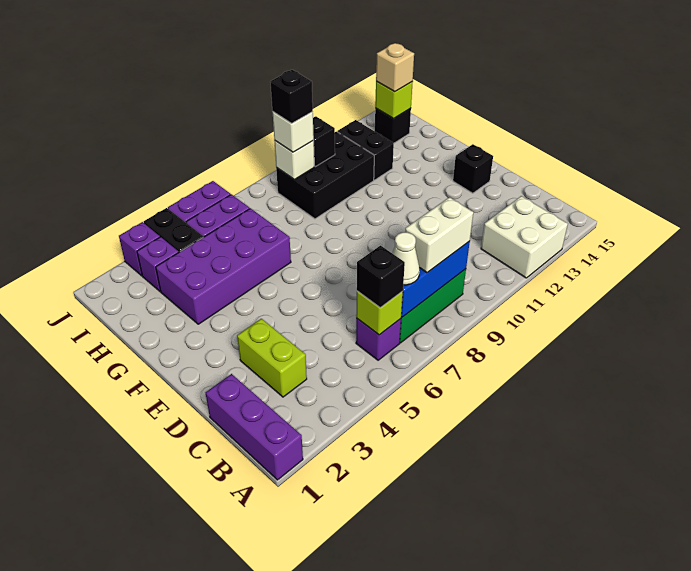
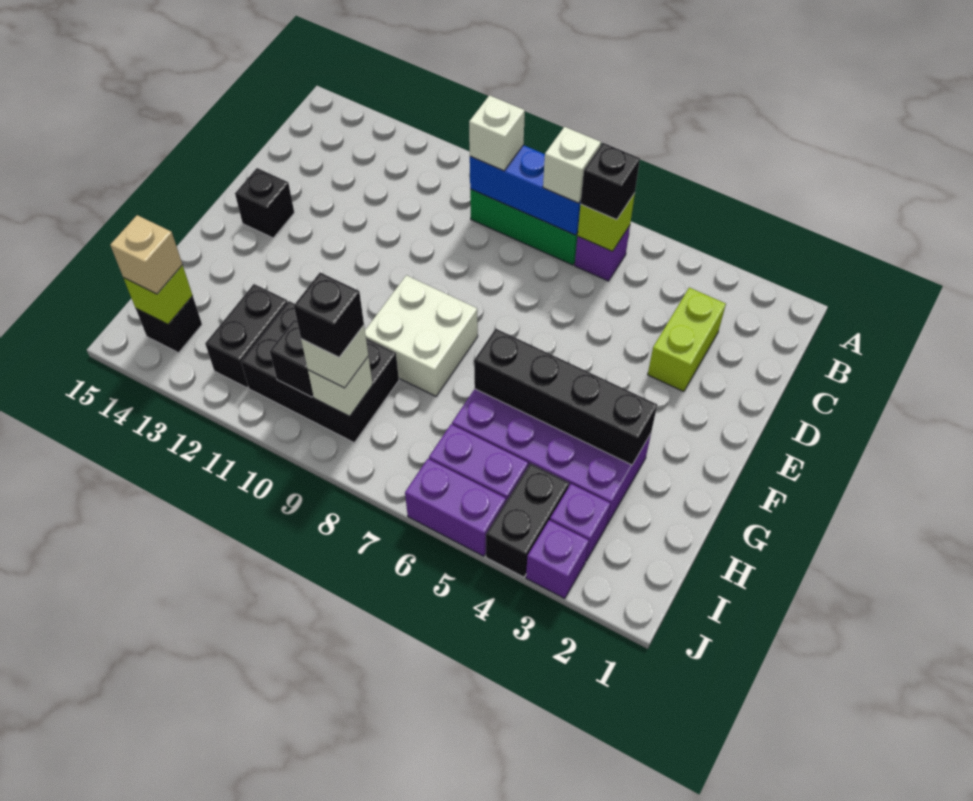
purple 1x3 brick [206,374,303,480] -> none
white 2x2 brick [481,196,568,278] -> white 2x2 brick moved to [365,275,478,396]
white 1x1 cone [392,232,420,285] -> white 1x1 brick [543,127,601,203]
white 1x2 brick [405,197,473,273] -> white 1x1 brick [469,95,525,171]
none -> black 1x4 brick [474,329,657,465]

